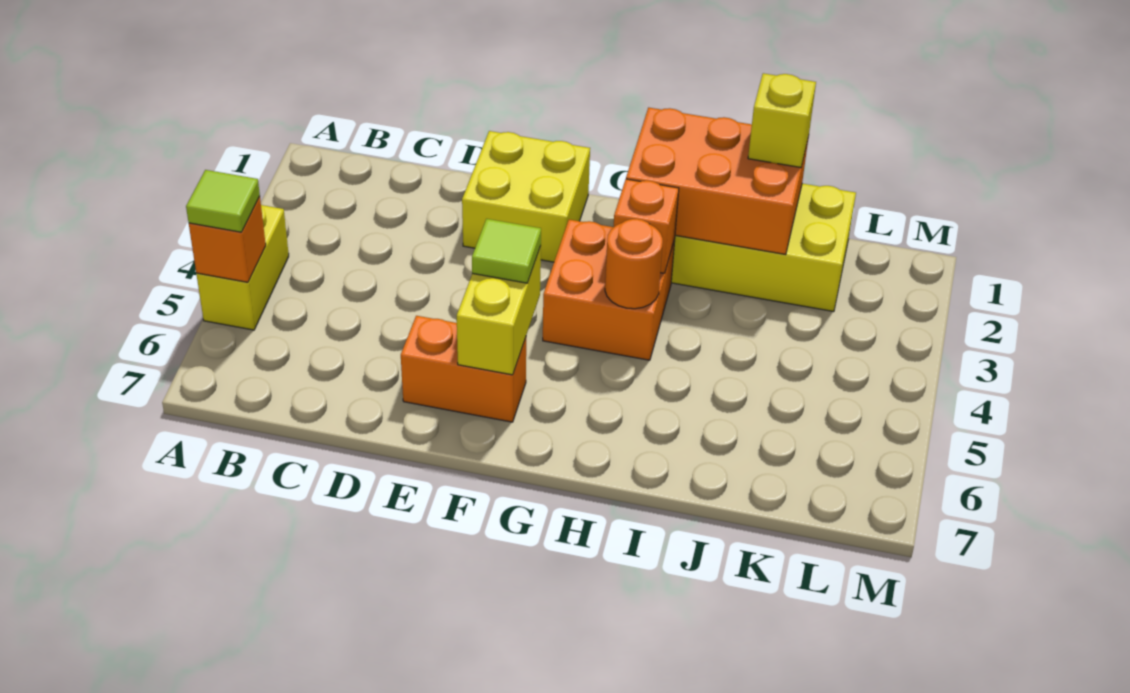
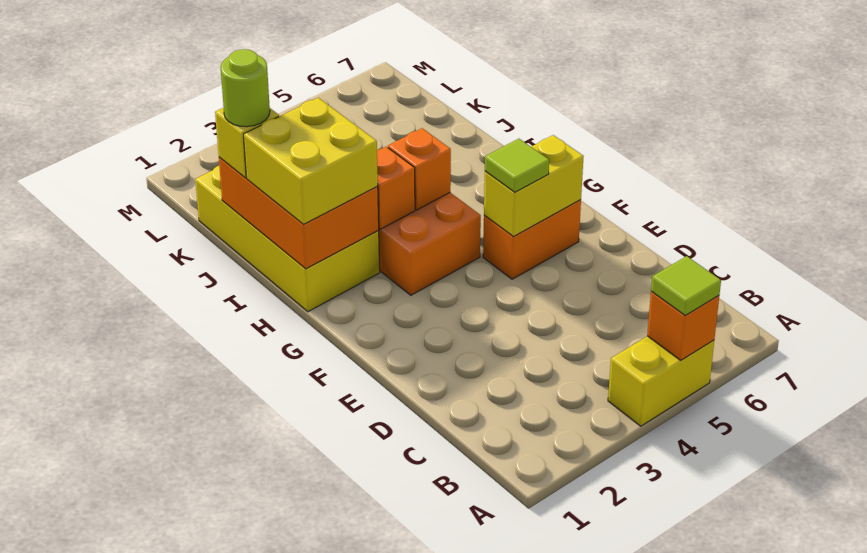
yellow 2x2 brick [462,131,590,262] -> yellow 2x2 brick moved to [244,98,378,224]
orange 1x2 brick [401,316,526,422] -> orange 1x2 brick turned to [483,200,581,279]
orange 1x1 round brick [605,219,663,309] -> orange 1x1 brick [388,128,451,210]
none -> lime 1x1 round brick [221,49,270,127]

